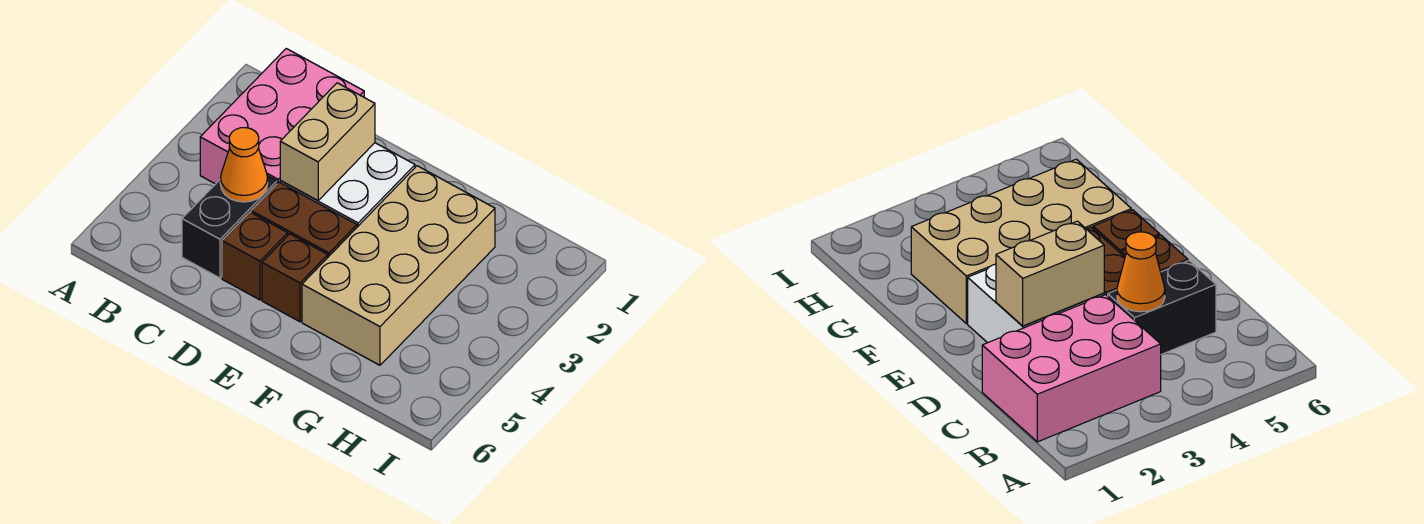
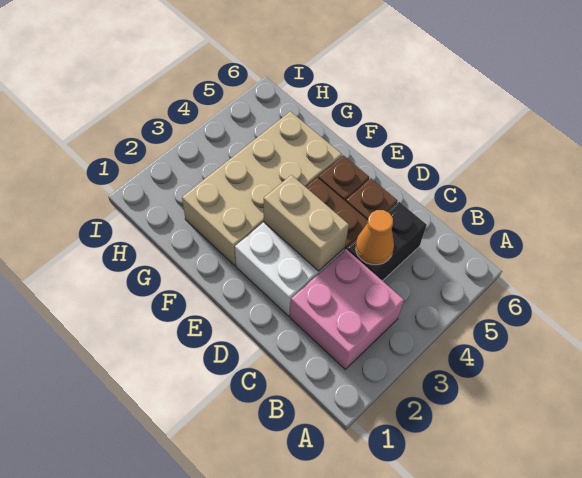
pink 2x3 brick [200,49,364,184] -> pink 2x2 brick [290,249,404,369]
tan 1x2 brick [280,83,375,200] -> tan 1x2 brick turned to [264,175,349,271]

